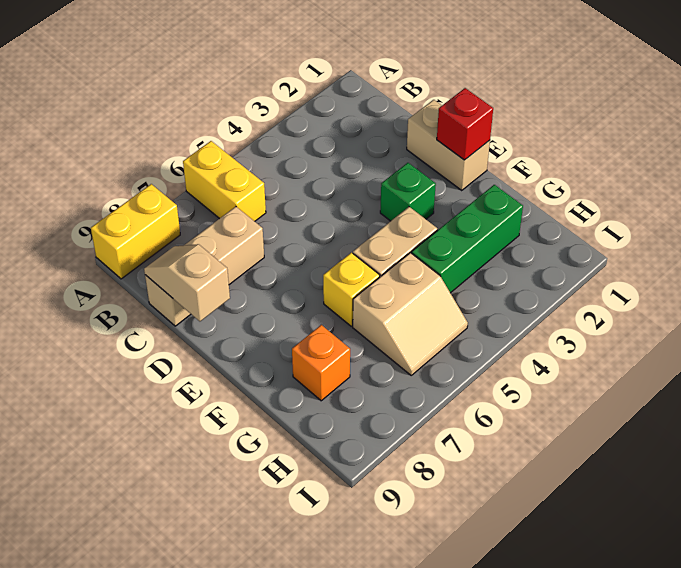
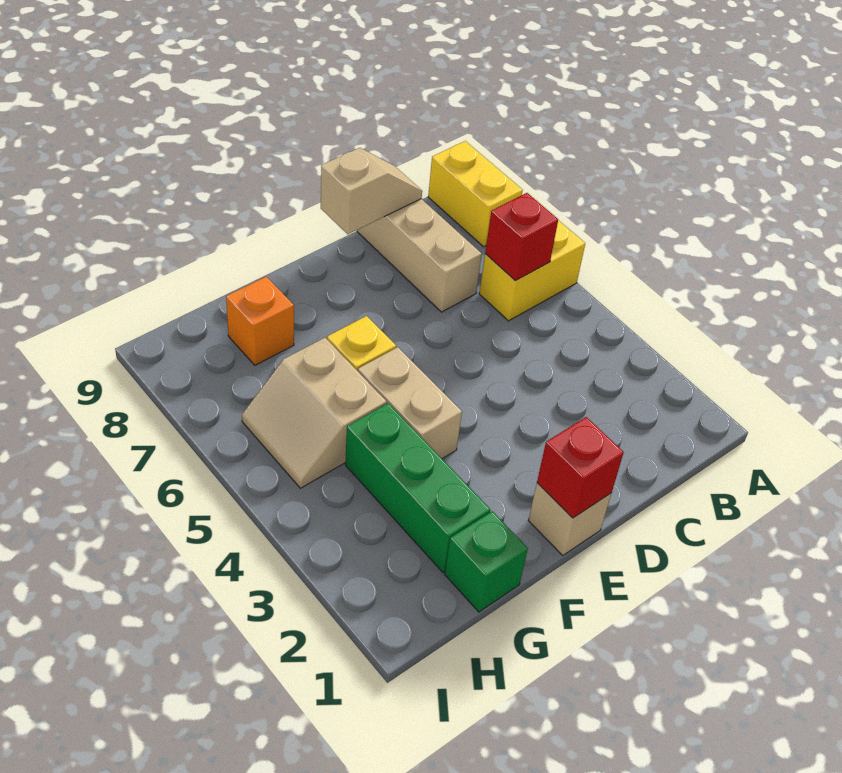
none -> red 1x1 brick [485,193,558,280]
tan 1x2 brick [407,100,490,190] -> tan 1x1 brick [528,483,611,556]
green 1x1 brick [380,163,436,221] -> green 1x1 brick moved to [445,511,528,612]

